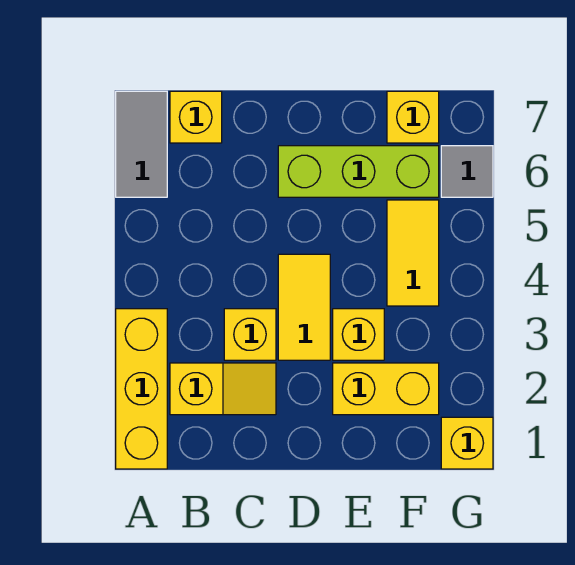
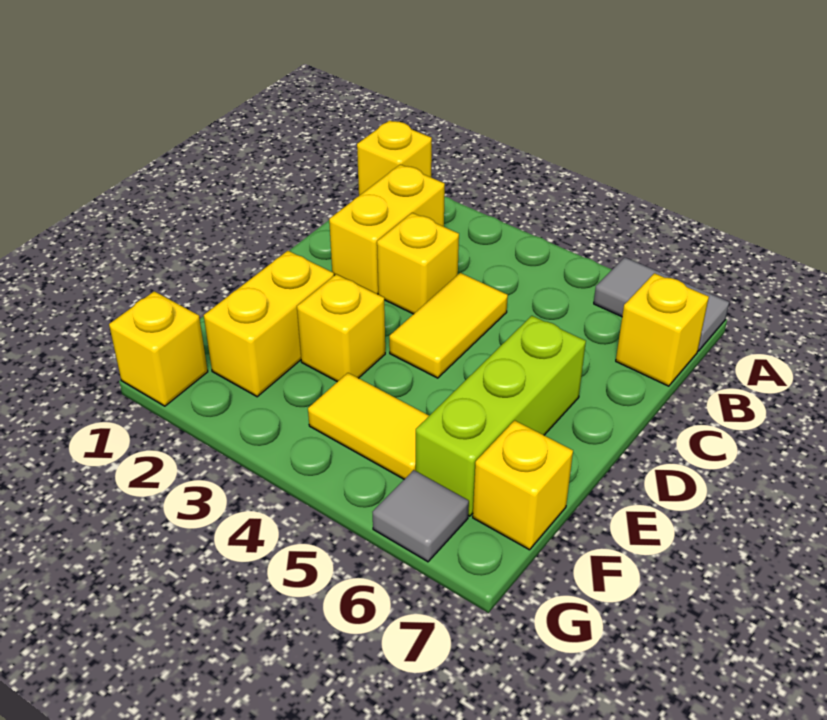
yellow 1x3 brick [116,309,167,469] -> yellow 1x1 brick [357,120,432,196]
yellow 1x2 slope [170,363,276,415] -> yellow 1x2 brick [329,164,445,294]
yellow 1x2 tile [278,254,330,360] -> yellow 1x2 tile turned to [389,273,508,378]

